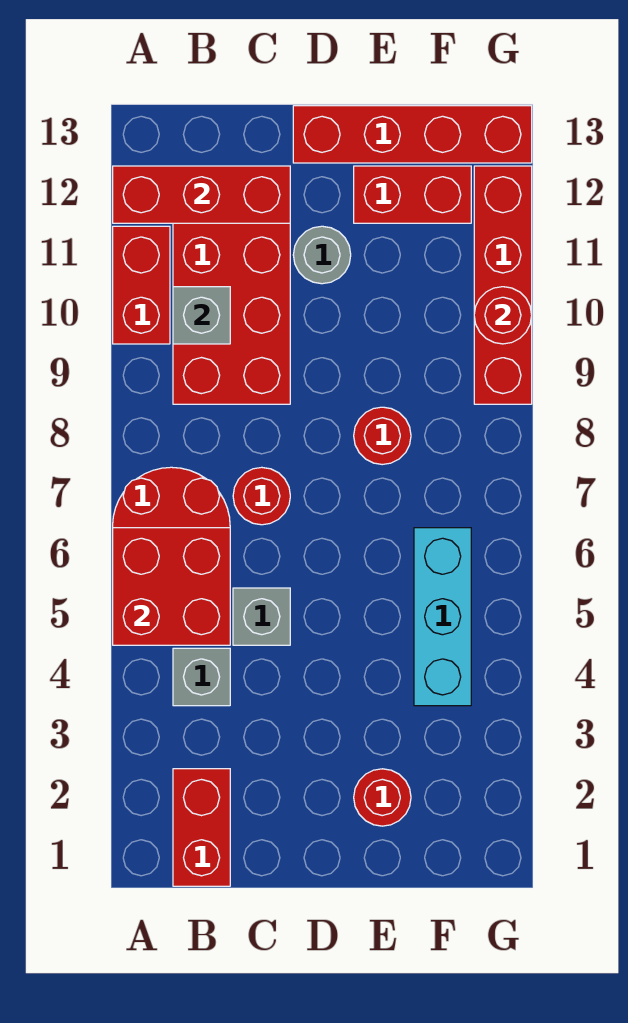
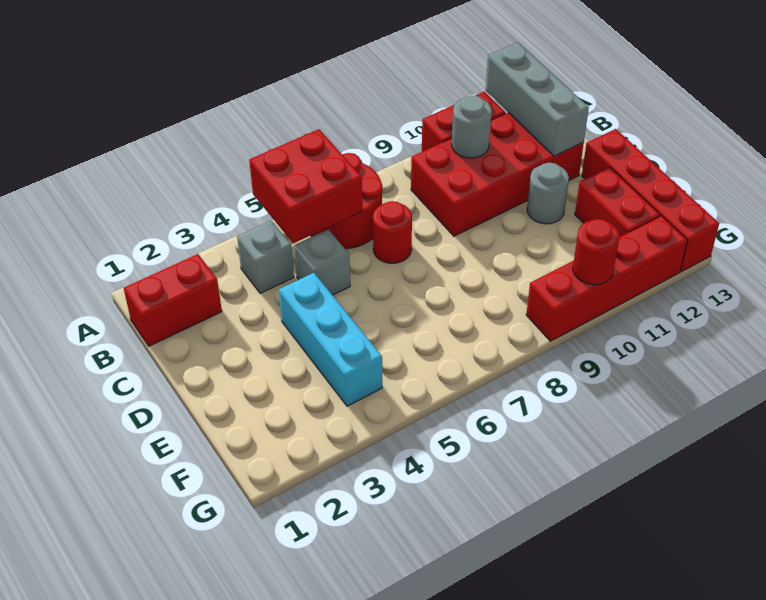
red 1x3 brick [113,166,290,223] -> grey 1x3 brick [486,42,589,156]
grey 1x1 brick [173,287,230,344] -> grey 1x1 round brick [452,95,492,158]
red 1x1 round brick [354,769,411,826] -> none
red 1x1 round brick [354,407,411,465] -> none
cyan 1x3 brick [414,528,471,706] -> cyan 1x3 brick turned to [279,273,382,406]

